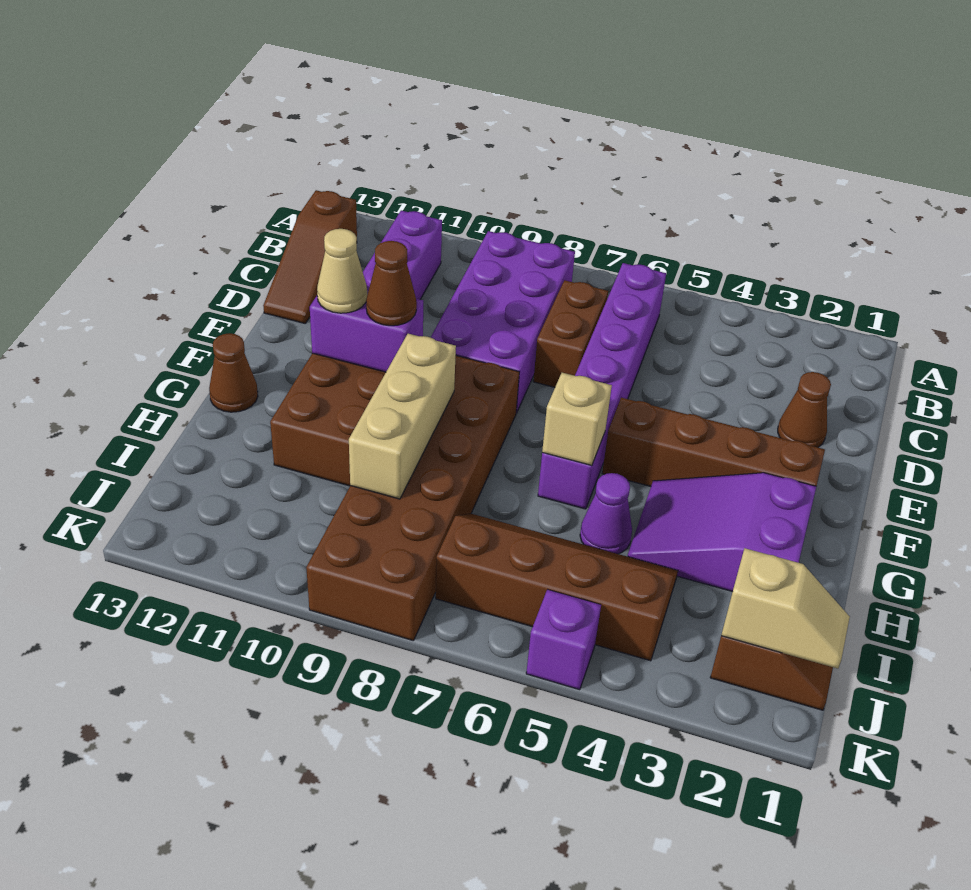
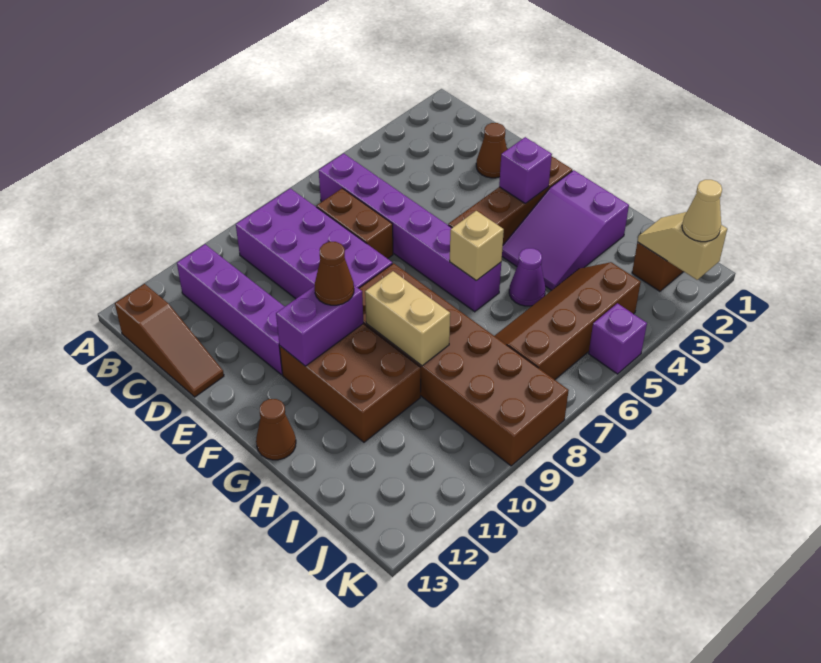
none -> purple 1x1 brick [499,137,552,204]
tan 1x1 cone [317,229,367,313] -> tan 1x1 cone moved to [682,180,722,242]
tan 1x3 brick [349,334,456,499] -> tan 1x2 brick [365,271,450,366]
tan 1x2 slope [721,548,850,669] -> tan 1x2 slope turned to [638,212,727,280]

